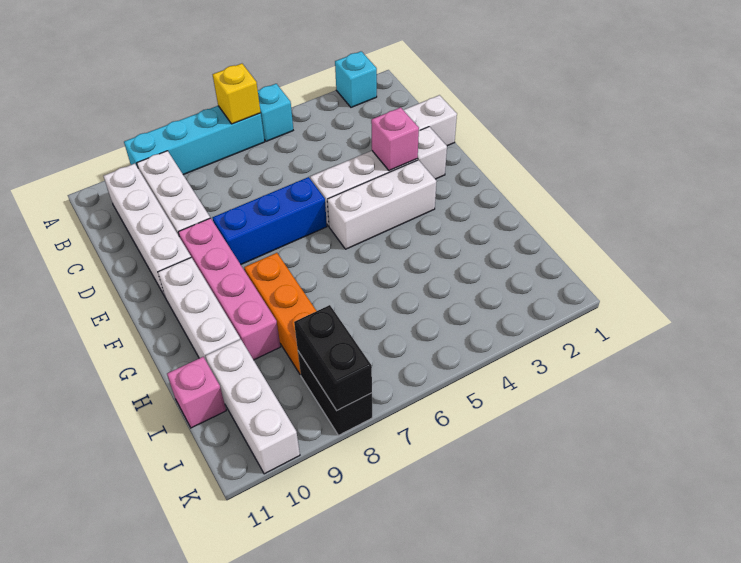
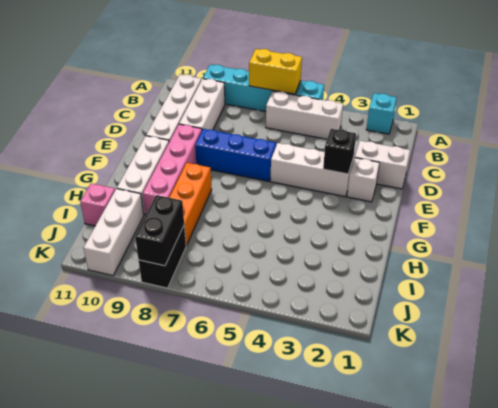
yellow 1x1 brick [213,64,261,124] -> yellow 1x2 brick [249,49,302,94]
pink 1x1 brick [371,107,419,171] -> black 1x1 brick [323,129,356,174]
white 1x3 brick [327,160,437,249] -> white 1x3 brick moved to [266,91,343,139]

